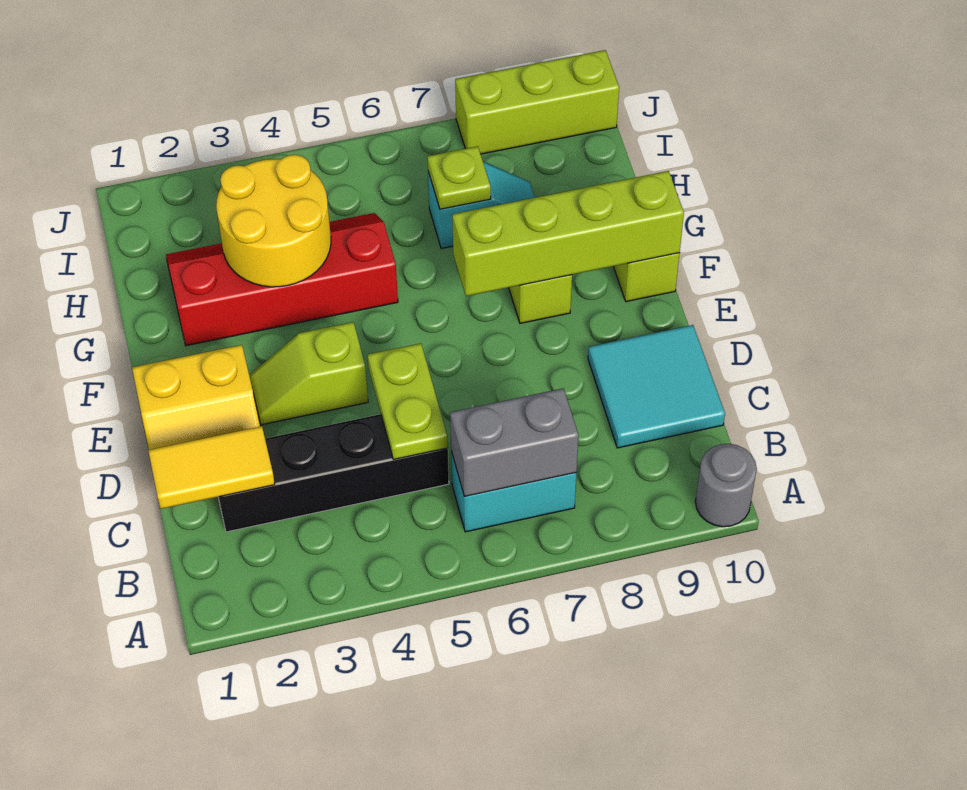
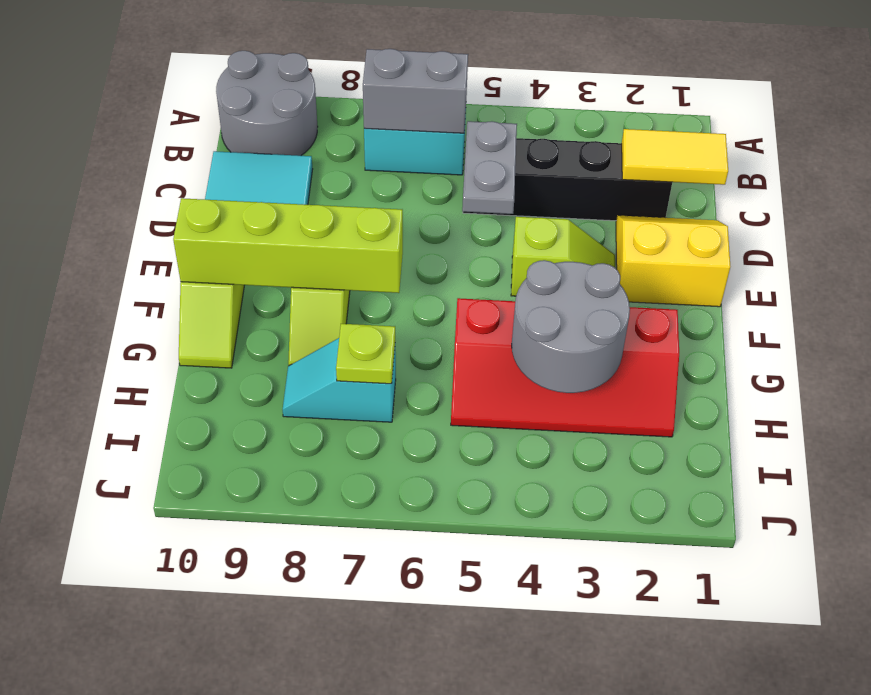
grey 1x1 round brick [695,444,757,527] -> grey 2x2 round brick [216,51,318,156]
lime 1x2 plate [368,343,448,459] -> grey 1x2 plate [462,121,517,214]
yellow 2x2 round brick [216,155,331,287] -> grey 2x2 round brick [512,260,630,393]
lime 1x3 brick [455,50,619,154] -> none

